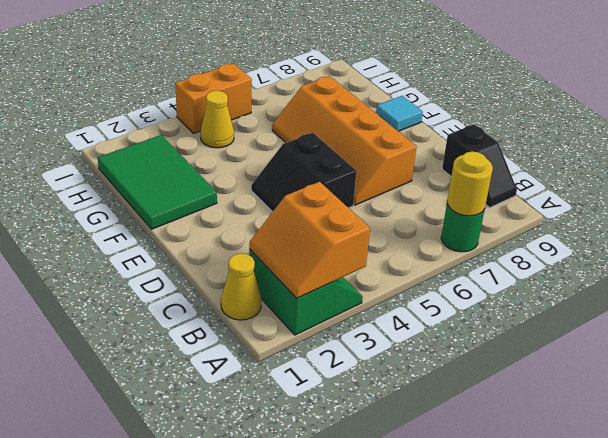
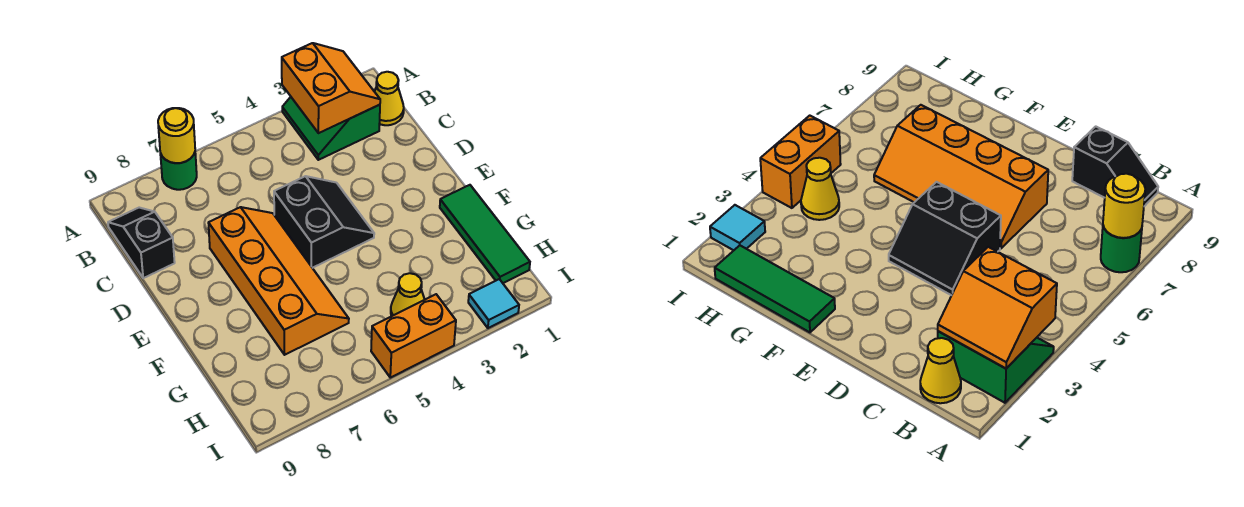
green 2x3 tile [98,135,217,229] -> green 1x3 tile [440,185,530,283]
cyan 1x1 tile [376,96,423,131] -> cyan 1x1 tile moved to [468,279,519,328]

